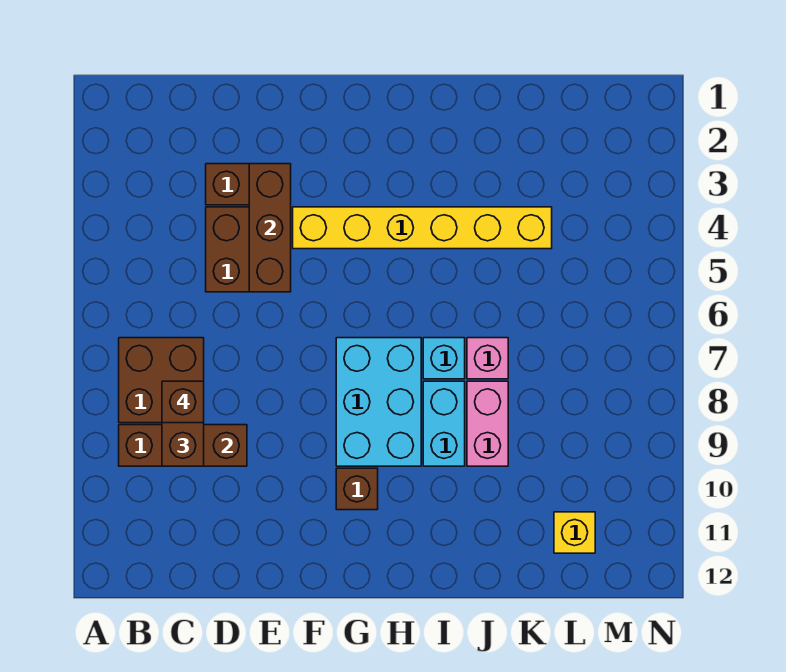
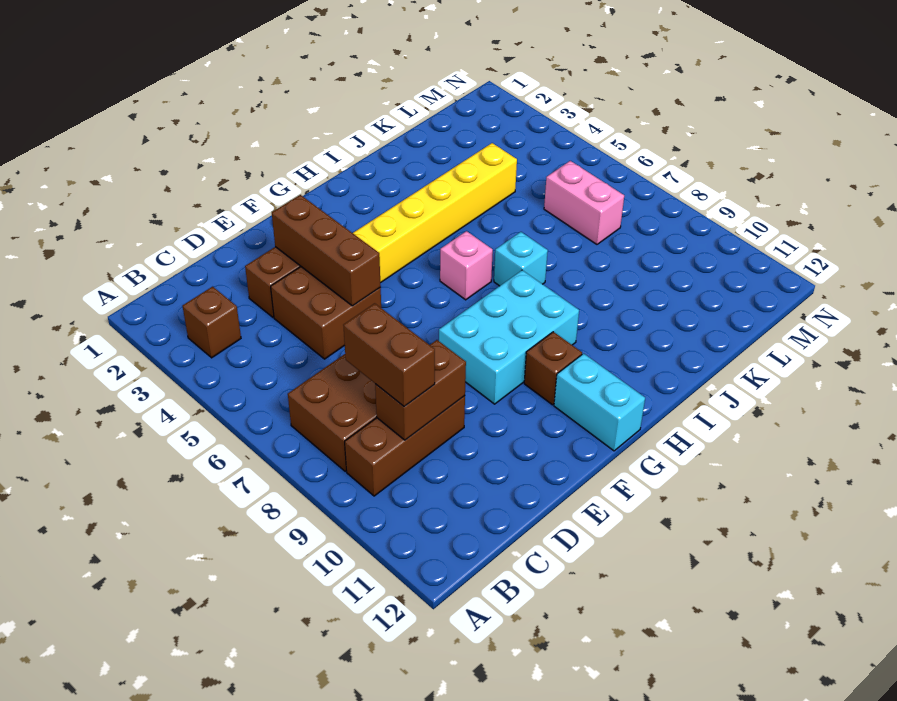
brown 1x1 brick [162,381,204,423] -> brown 1x1 brick moved to [183,287,241,358]
cyan 2x3 brick [336,338,421,466] -> cyan 2x3 brick turned to [439,270,579,404]
cyan 1x2 brick [423,381,465,466] -> cyan 1x2 brick moved to [554,354,645,451]
pink 1x1 brick [467,338,508,379] -> pink 1x1 brick moved to [440,231,493,300]
pink 1x2 brick [467,381,508,466] -> pink 1x2 brick moved to [544,161,624,244]
yellow 1x1 brick [554,512,595,553] -> none

